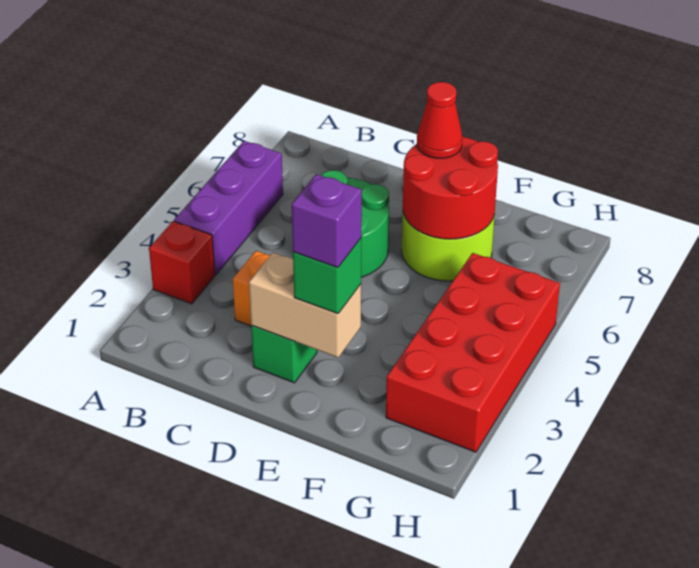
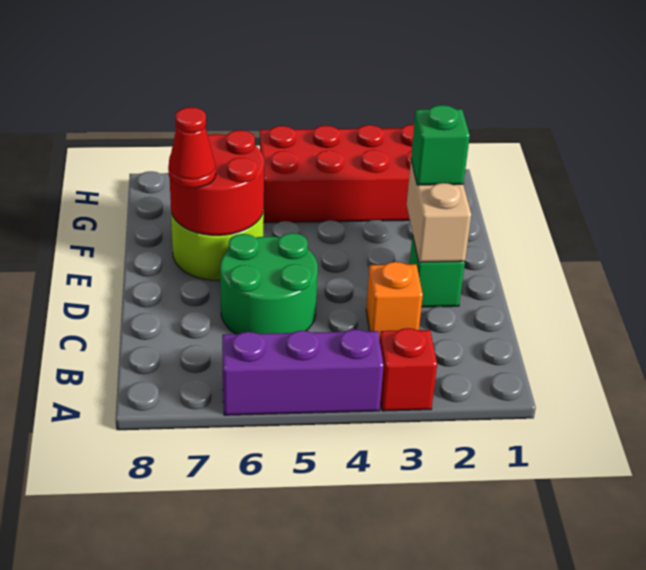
purple 1x1 brick [292,174,362,268] -> none

